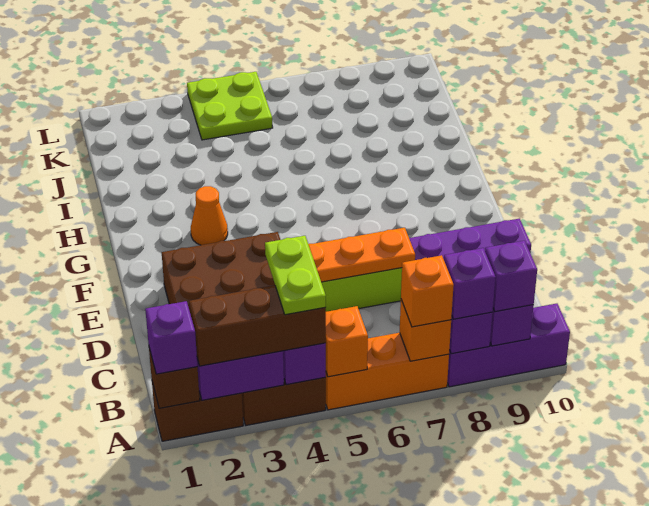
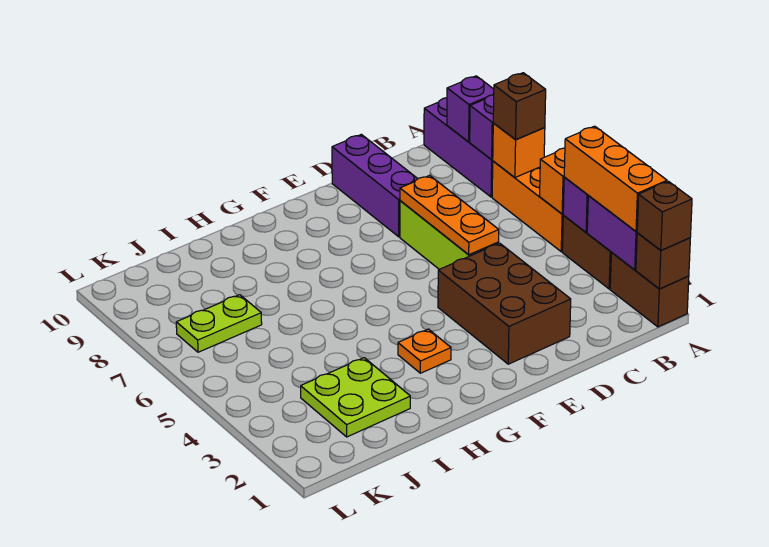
purple 1x1 brick [145,301,197,374] -> brown 1x1 brick [637,181,692,250]
brown 1x3 brick [189,285,326,366] -> orange 1x3 brick [564,126,667,231]
lime 1x2 plate [265,236,326,315] -> lime 1x2 plate moved to [176,295,262,352]
orange 1x1 brick [401,255,454,327] -> brown 1x1 brick [493,73,546,140]
purple 1x1 brick [444,248,496,319] -> none
purple 1x1 brick [485,241,537,312] -> none
orange 1x1 cone [191,186,228,245] -> orange 1x1 plate [398,329,451,373]
lime 2x2 plate [187,72,273,140] -> lime 2x2 plate moved to [301,358,410,437]

